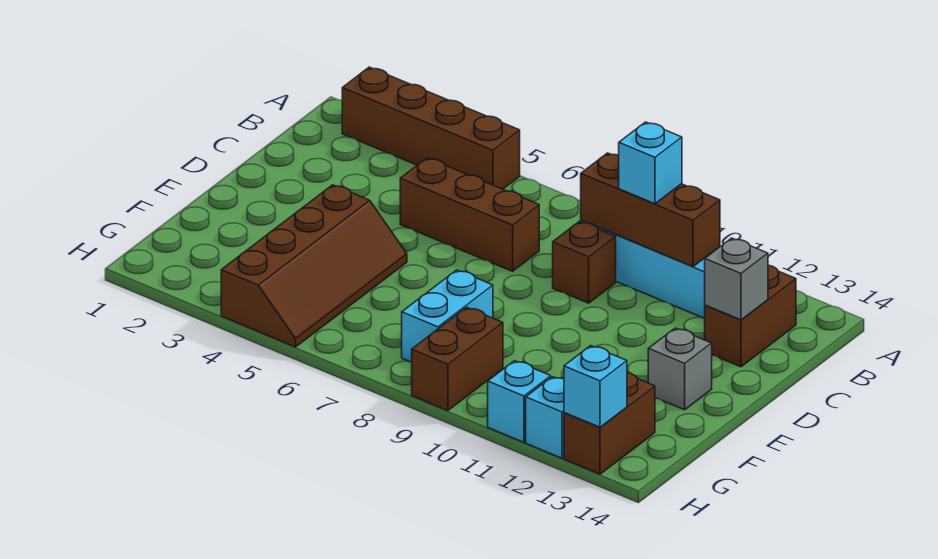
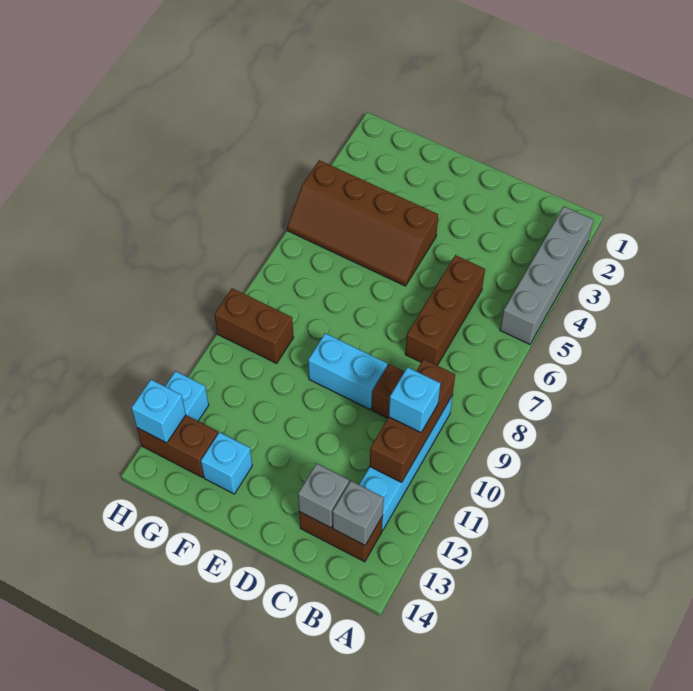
brown 1x4 brick [342,67,520,189] -> grey 1x4 brick [500,206,593,344]
grey 1x1 brick [648,328,712,410] -> grey 1x1 brick moved to [333,481,384,545]
cyan 1x2 brick [402,270,493,362] -> cyan 1x2 brick moved to [308,333,387,409]
cyan 1x1 brick [488,361,551,442] -> cyan 1x1 brick moved to [201,432,252,494]

